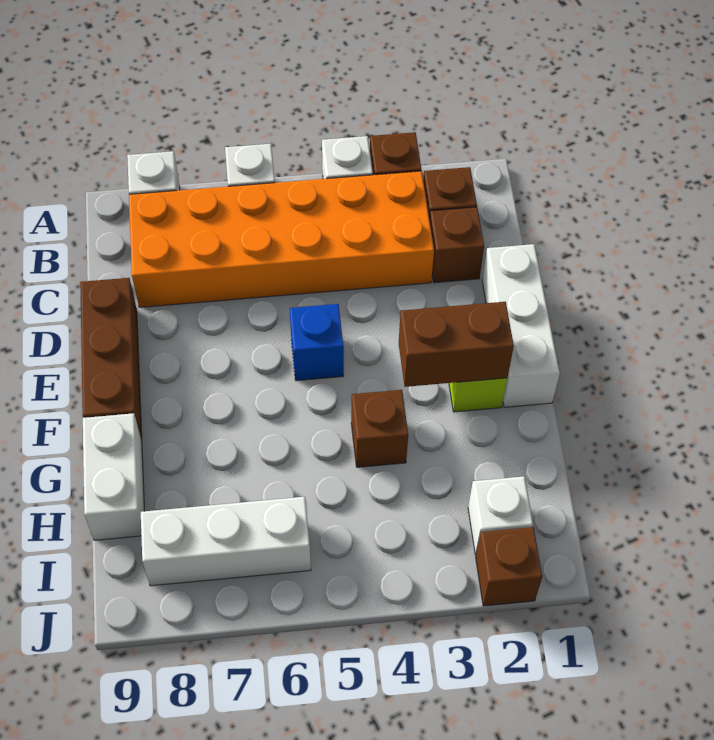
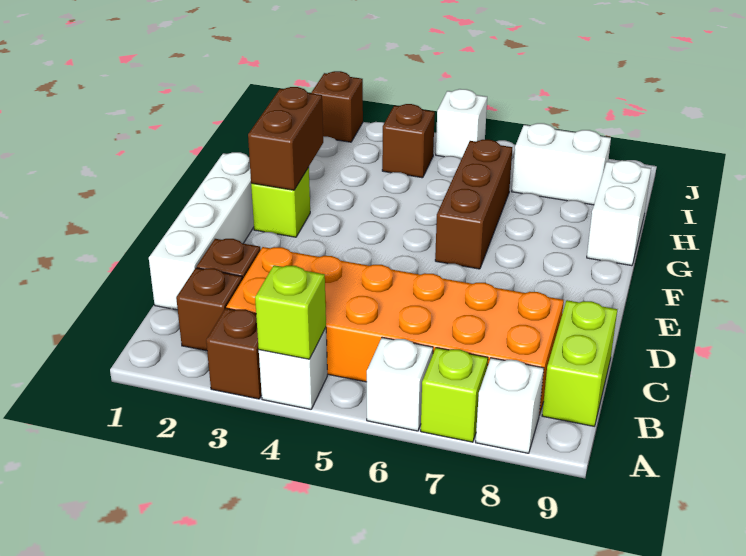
none -> lime 1x1 brick [255,265,326,359]
none -> lime 1x1 brick [421,348,488,442]
none -> lime 1x2 brick [542,300,617,426]
white 1x3 brick [482,244,560,407] -> white 1x4 brick [149,152,254,310]
brown 1x3 brick [80,278,142,440] -> brown 1x3 brick moved to [435,140,512,269]
blue 1x1 brick [290,304,344,381] -> none
brown 1x2 brick [399,302,514,387] -> brown 1x2 brick turned to [248,87,323,190]
brown 1x1 brick [351,390,408,467] -> brown 1x1 brick moved to [382,104,435,178]
white 1x1 brick [468,476,533,555] -> white 1x1 brick moved to [436,89,487,159]
white 1x3 brick [141,497,311,586] -> white 1x2 brick [512,123,611,205]

